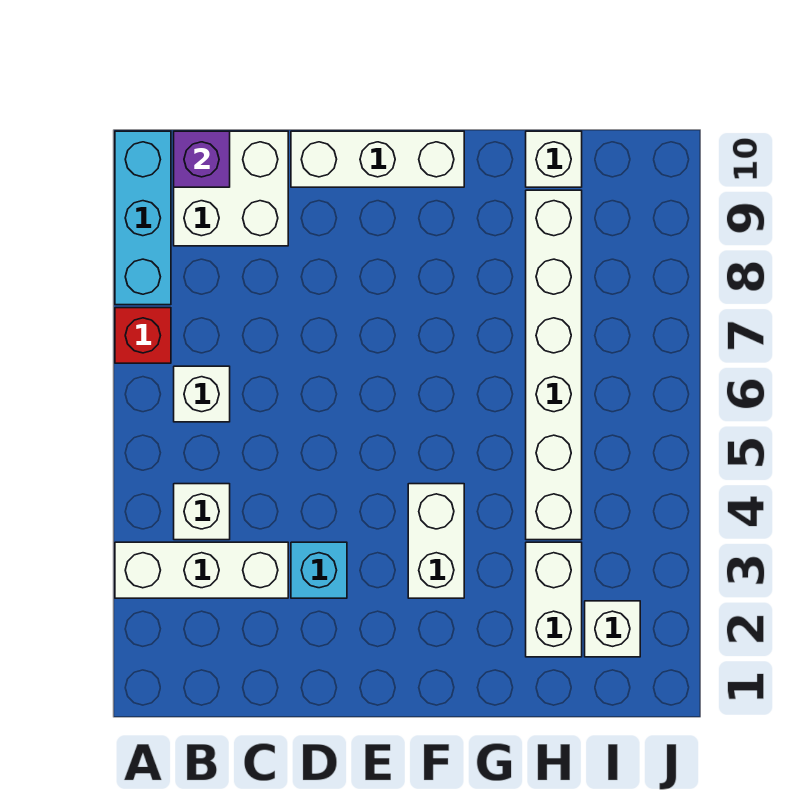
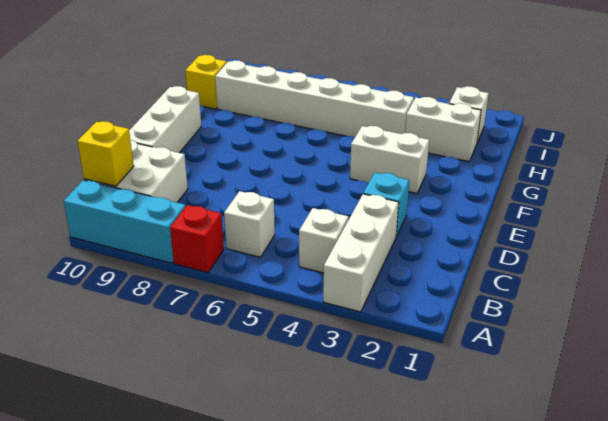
purple 1x1 brick [174,131,230,187] -> yellow 1x1 brick [78,121,134,186]
white 1x1 brick [526,131,582,187] -> yellow 1x1 brick [185,55,227,109]

